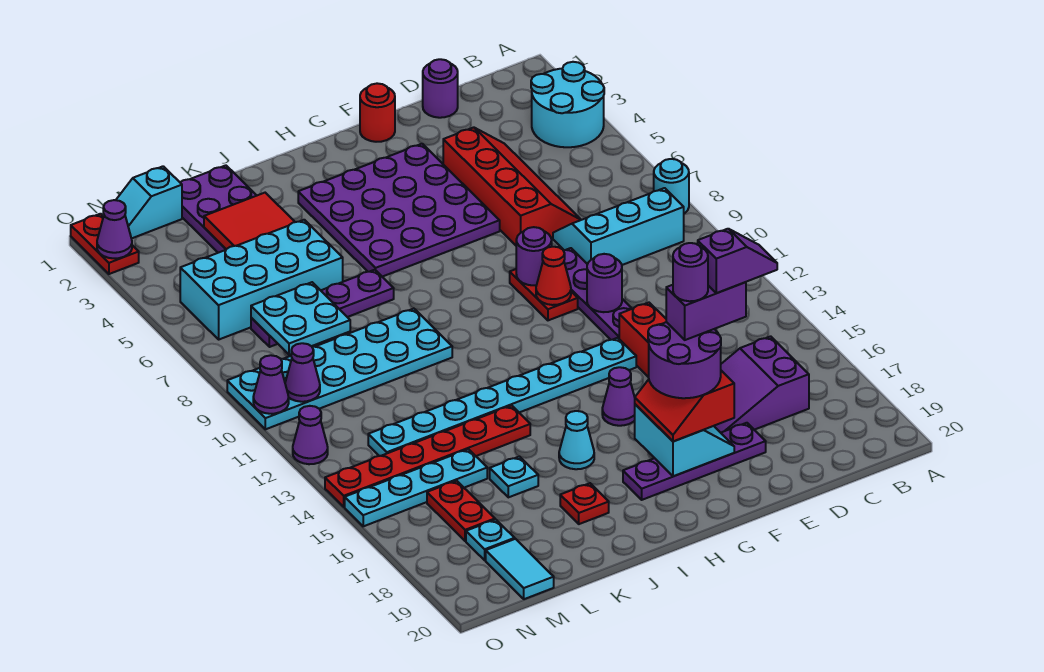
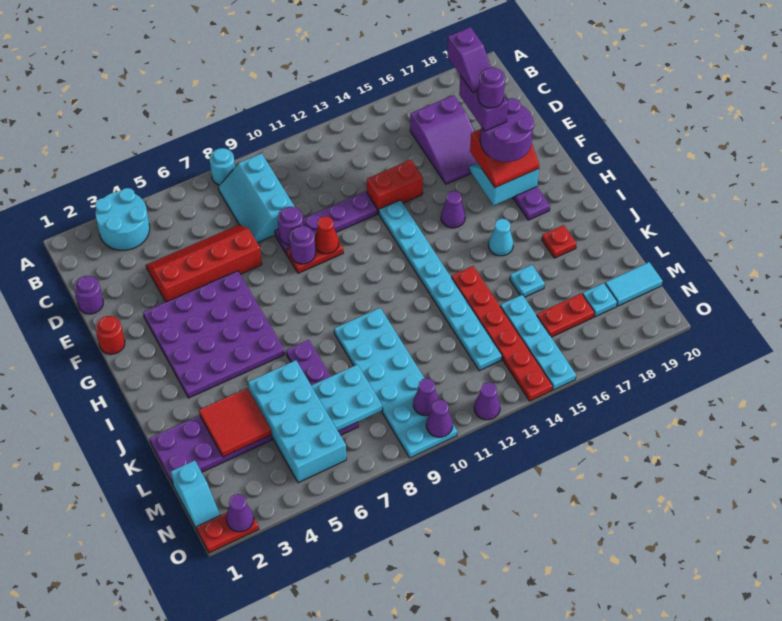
purple 1x2 slope [698,229,777,293] -> purple 1x2 slope turned to [447,27,491,92]
purple 1x1 round brick [587,254,622,312] -> purple 1x1 round brick moved to [278,207,303,245]

